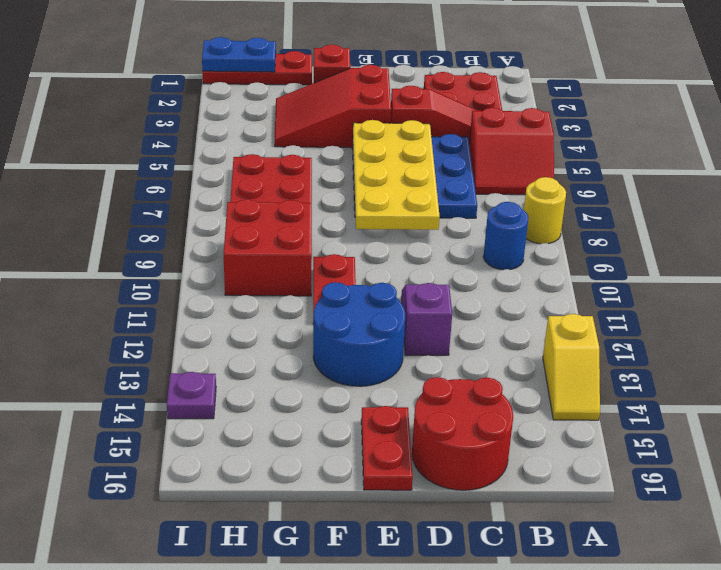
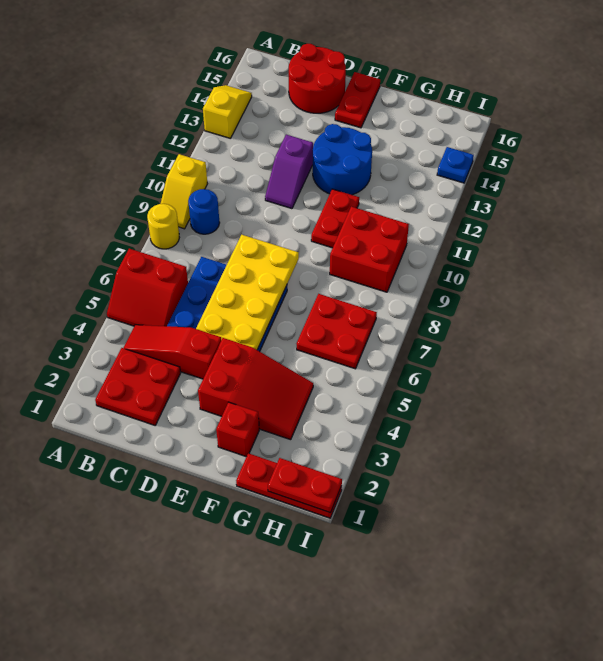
red 2x2 slope [469,108,554,195] -> red 2x2 slope turned to [107,249,188,326]
none -> yellow 1x2 slope [161,154,207,229]
blue 1x2 plate [202,37,276,72] -> red 1x2 plate [268,458,342,513]
purple 1x1 plate [167,372,216,419] -> blue 1x1 plate [437,147,474,183]

